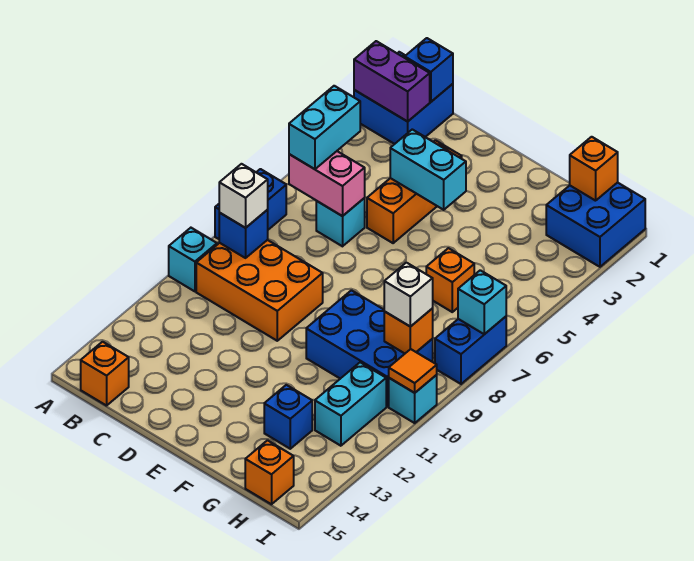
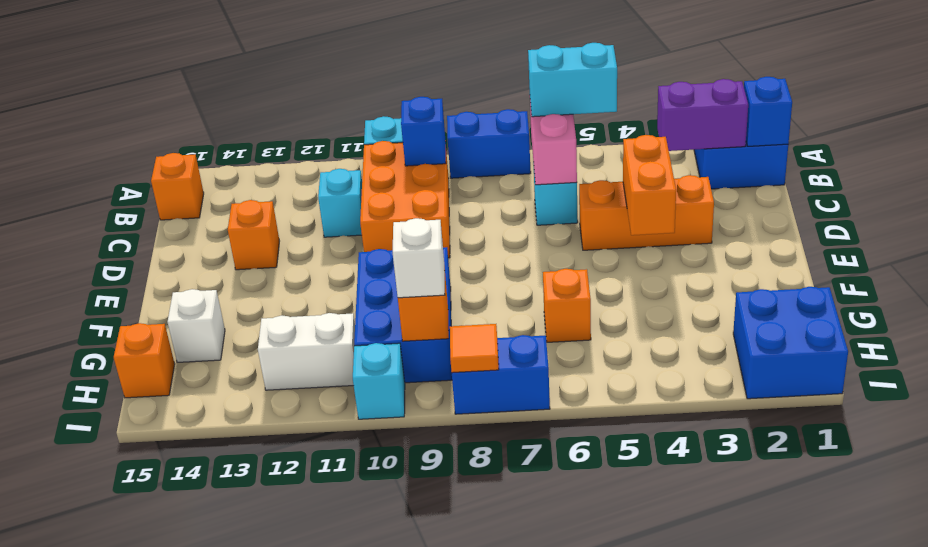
purple 1x2 brick [354,41,430,122] -> purple 1x2 brick turned to [657,79,748,151]
white 1x1 brick [219,164,268,228] -> white 1x1 brick moved to [167,289,225,362]
cyan 1x2 brick [390,129,466,210] -> orange 1x2 brick [623,135,676,235]
blue 1x1 brick [264,385,312,449] -> none
orange 1x1 brick [570,137,618,201] -> orange 1x1 brick moved to [228,200,279,270]
cyan 1x2 brick [315,362,386,446] -> white 1x2 brick [258,313,355,390]
cyan 1x1 brick [458,270,506,334] -> cyan 1x1 brick moved to [318,169,362,237]
orange 1x1 tile [389,349,437,393] -> orange 1x1 tile moved to [450,324,499,373]

